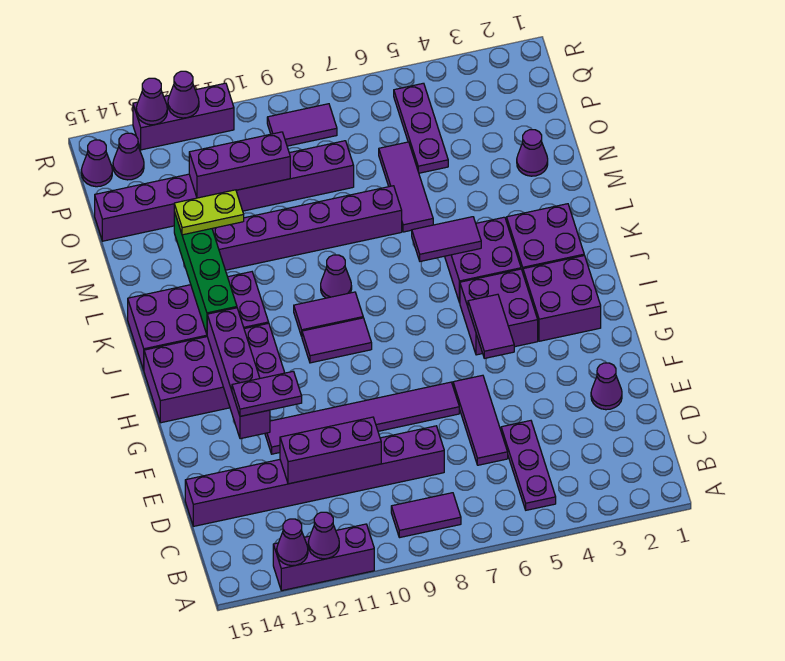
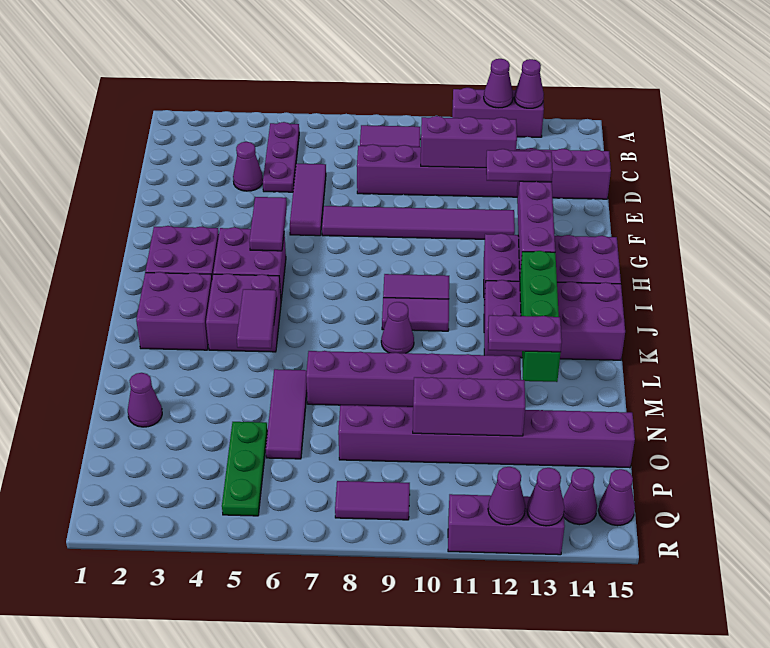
purple 1x1 cone [591,363,622,410] -> purple 1x1 cone moved to [233,142,263,191]
purple 1x2 tile [412,217,481,261] -> purple 1x2 tile turned to [237,289,277,349]
lime 1x2 plate [174,190,244,235] -> purple 1x2 plate [488,315,562,352]
purple 1x3 plate [394,83,448,173] -> green 1x3 plate [222,422,267,516]

